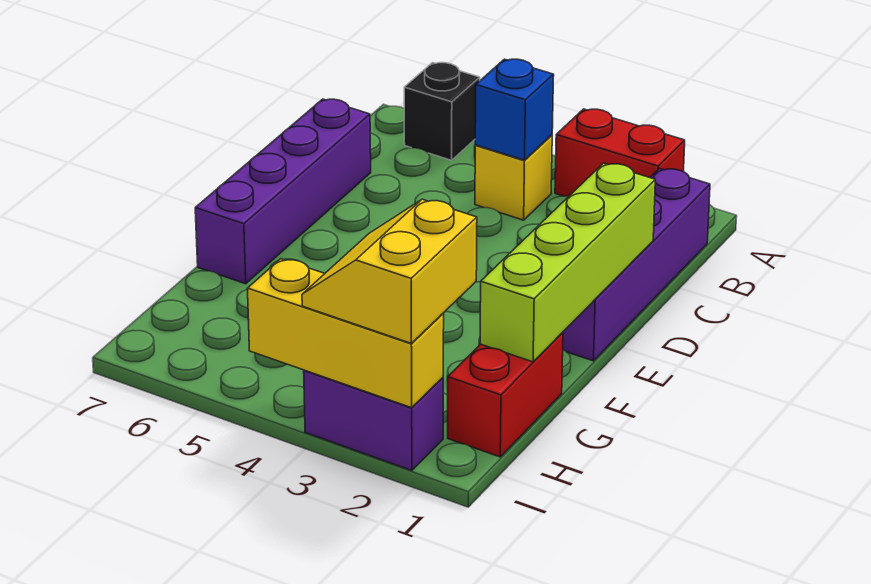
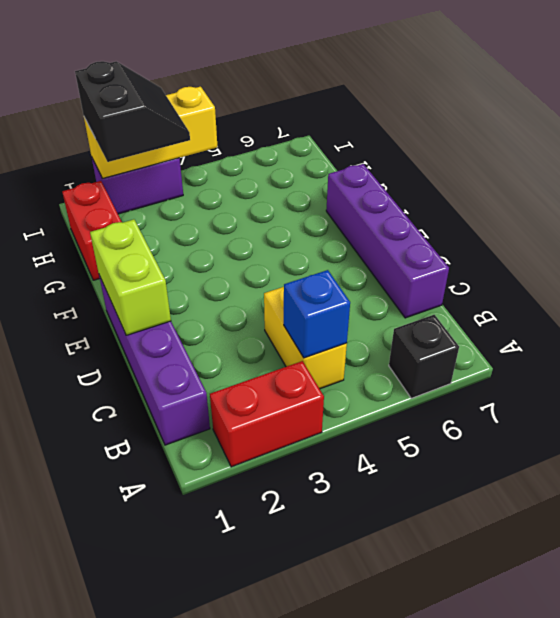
yellow 1x1 brick [475,135,552,220] -> yellow 1x2 brick [264,287,347,389]
lime 1x4 brick [480,163,655,362] -> lime 1x2 brick [90,219,171,335]
yellow 2x2 slope [302,199,477,343] -> black 2x2 slope [75,61,190,162]

